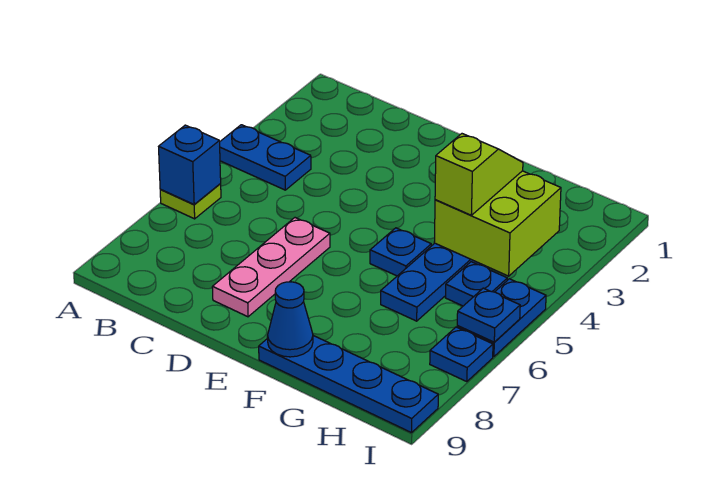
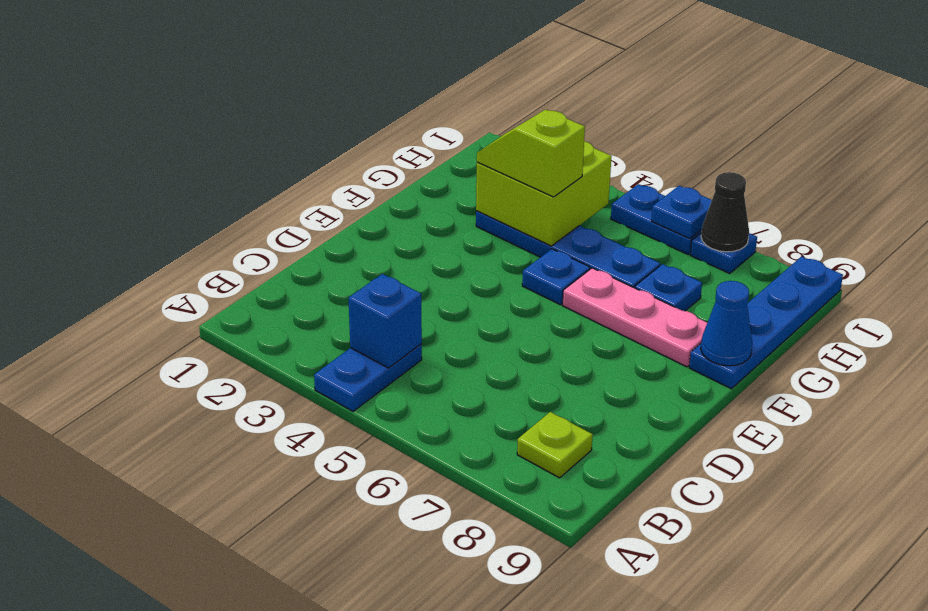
lime 1x1 plate [160,184,221,219] -> lime 1x1 plate moved to [517,412,593,478]
blue 1x1 brick [159,125,221,205] -> blue 1x1 brick moved to [348,274,422,368]
pink 1x3 plate [212,218,330,317] -> pink 1x3 plate moved to [562,268,707,367]
blue 1x1 plate [445,262,507,306] -> blue 1x1 plate moved to [635,264,702,311]
none -> black 1x1 cone [701,172,749,252]

